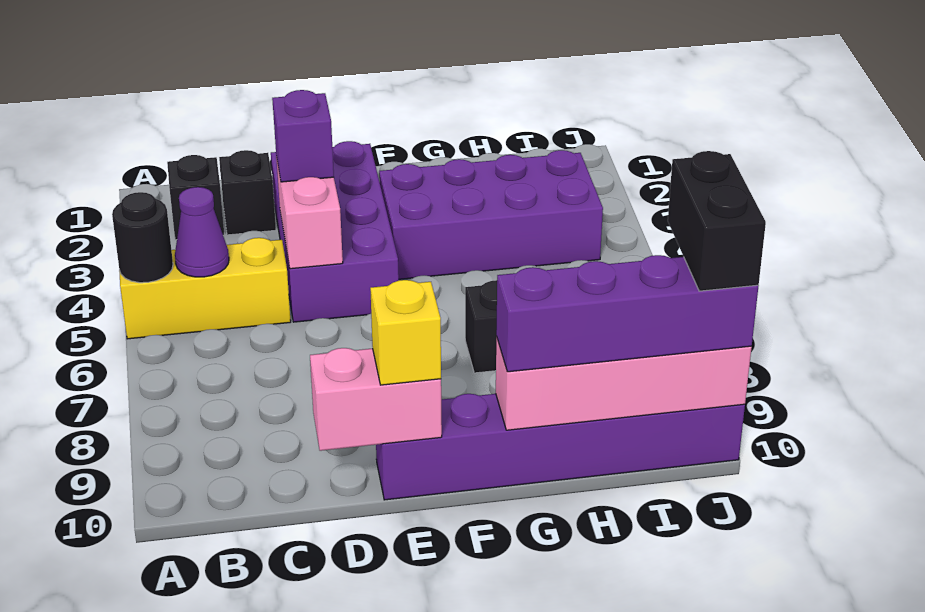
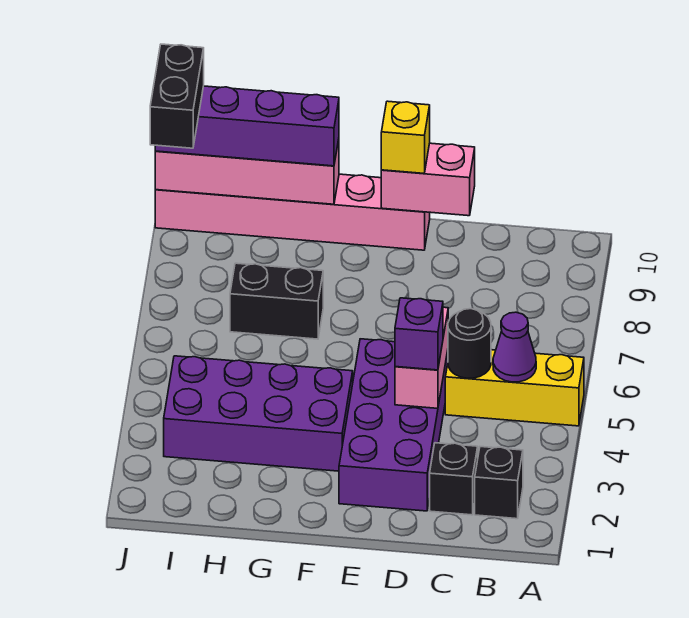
black 1x1 round brick [112,192,173,283] -> black 1x1 round brick moved to [448,309,491,378]
purple 1x6 brick [376,394,745,500] -> pink 1x6 brick [155,174,430,250]

